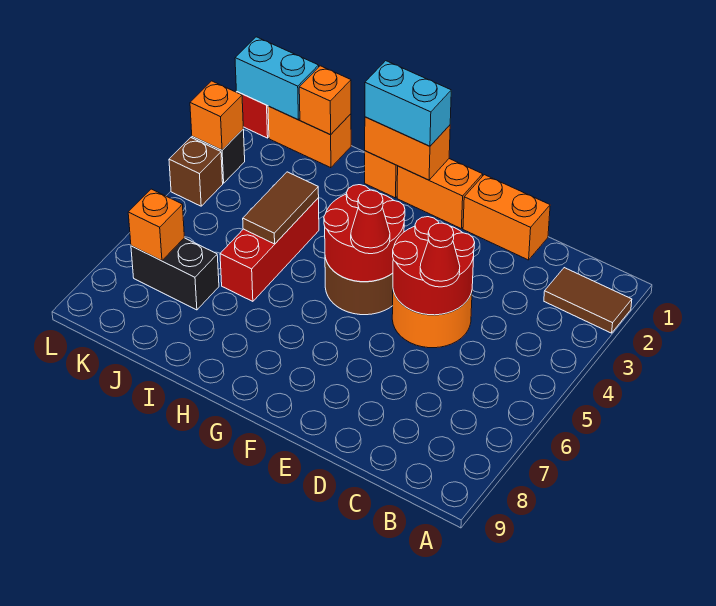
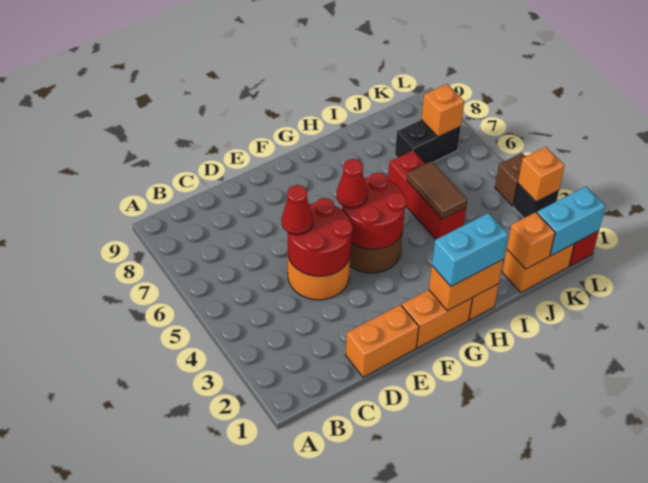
brown 1x2 tile [544,268,632,333] -> none

